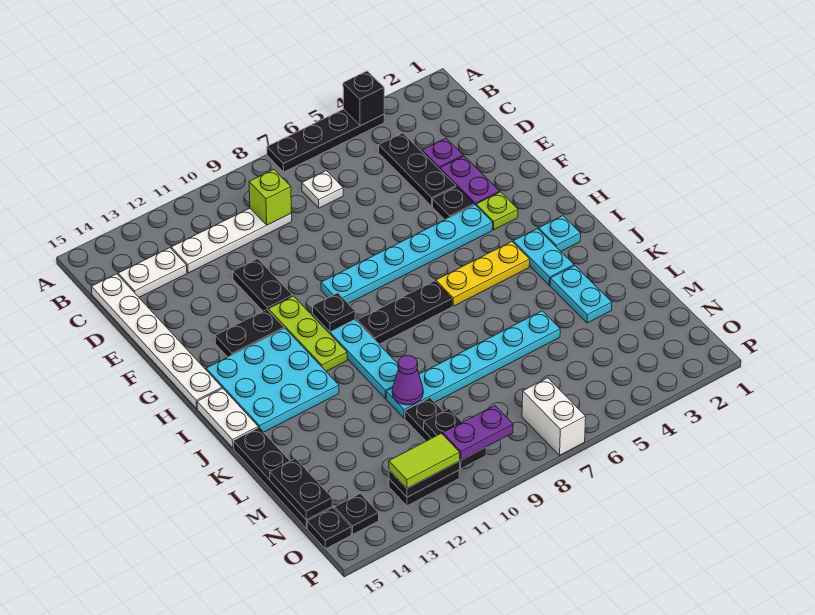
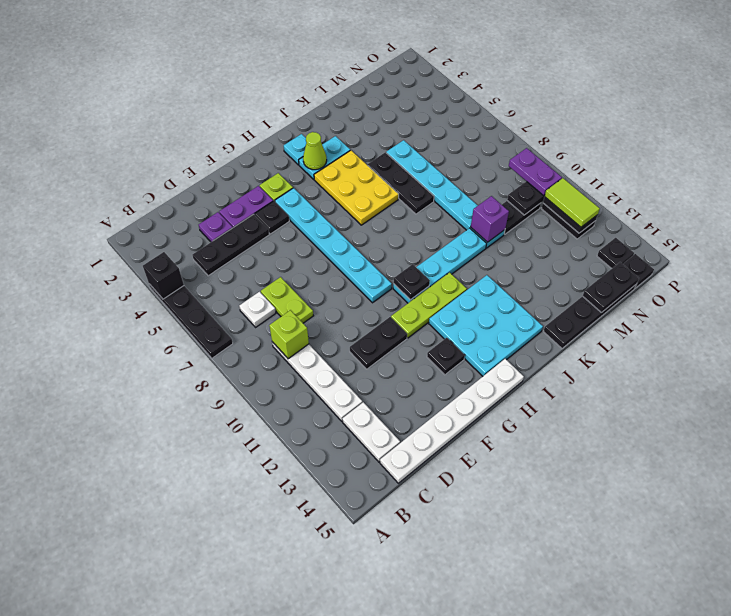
none -> lime 1x2 plate [261,277,313,323]
black 1x2 plate [215,310,284,357] -> black 1x1 plate [427,338,465,375]
none -> lime 1x1 cone [303,132,327,170]
yellow 1x3 plate [436,242,530,306] -> yellow 2x3 plate [314,150,399,225]
black 1x3 plate [357,281,452,344] -> black 1x3 plate moved to [368,152,434,214]
white 1x2 plate [197,388,258,448] -> none
cyan 1x2 plate [550,266,612,323] -> none
purple 1x1 cone [392,356,423,405] -> purple 1x1 brick [471,196,509,242]
white 1x2 brick [522,378,586,455] -> none

